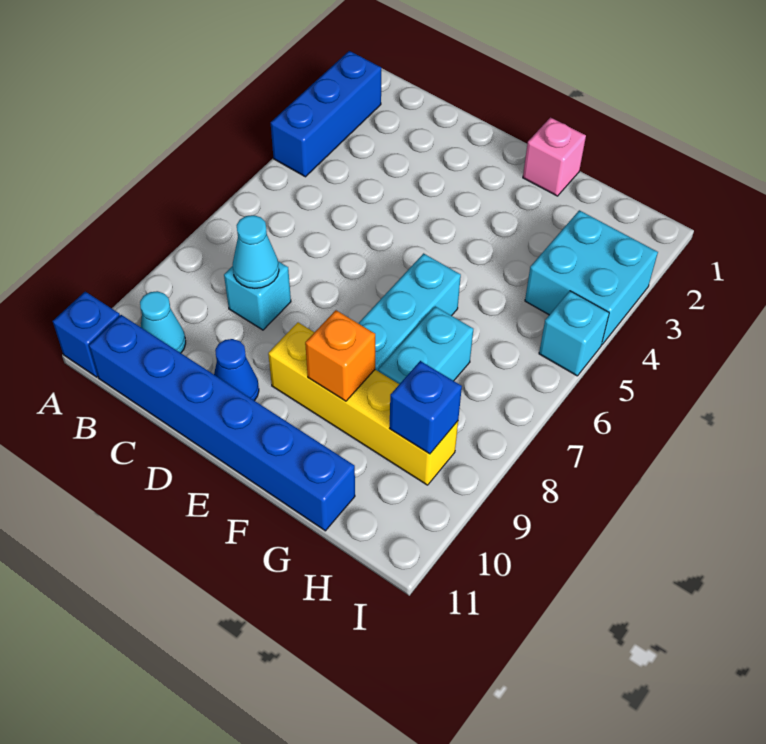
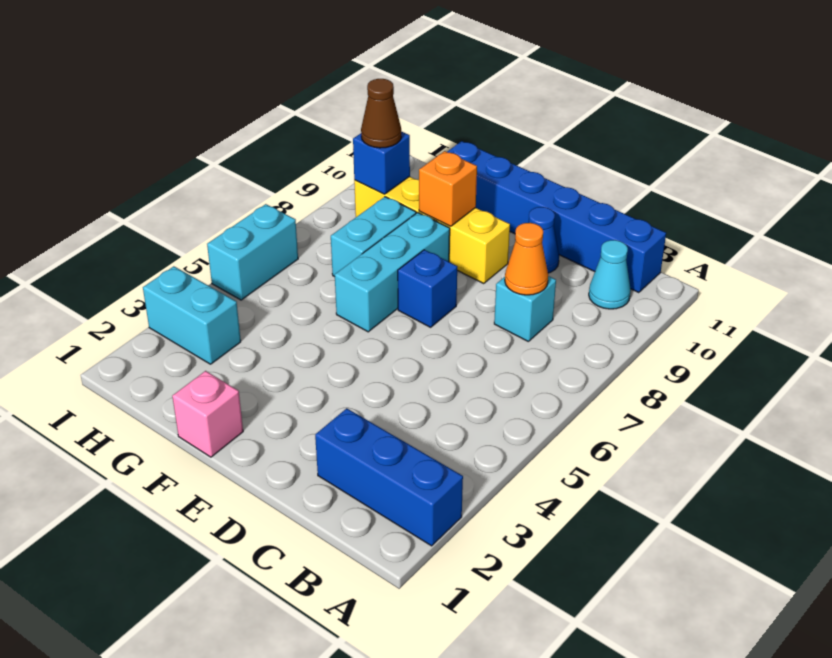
blue 1x3 brick [271,51,381,177] -> blue 1x3 brick turned to [315,408,463,546]
blue 1x1 brick [53,292,120,377] -> blue 1x1 brick moved to [398,250,457,327]
cyan 1x1 cone [233,215,279,288] -> orange 1x1 cone [505,223,548,295]
cyan 2x2 brick [525,210,658,344] -> cyan 1x2 brick [143,266,241,364]
none -> brown 1x1 cone [361,79,401,148]
cyan 1x1 brick [539,291,609,376] -> cyan 1x2 brick [207,204,298,300]

